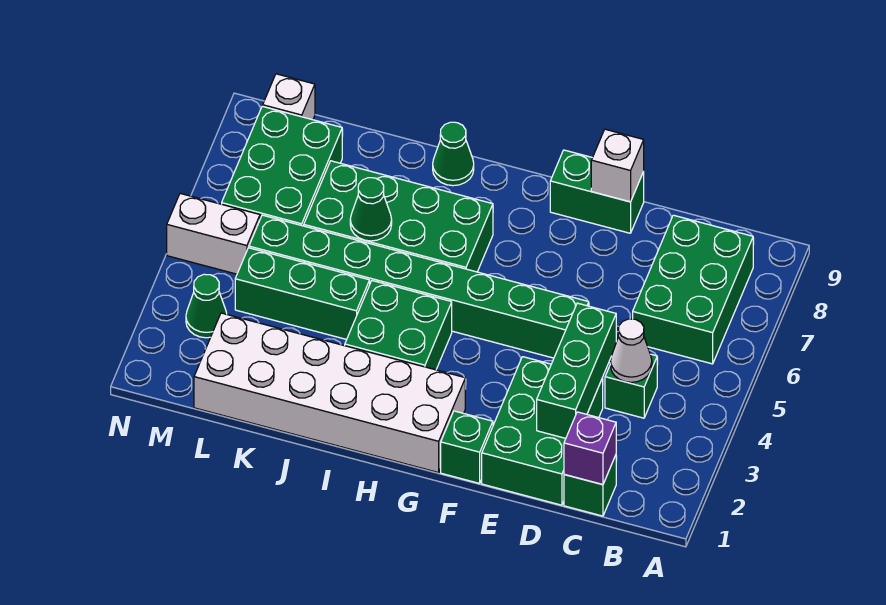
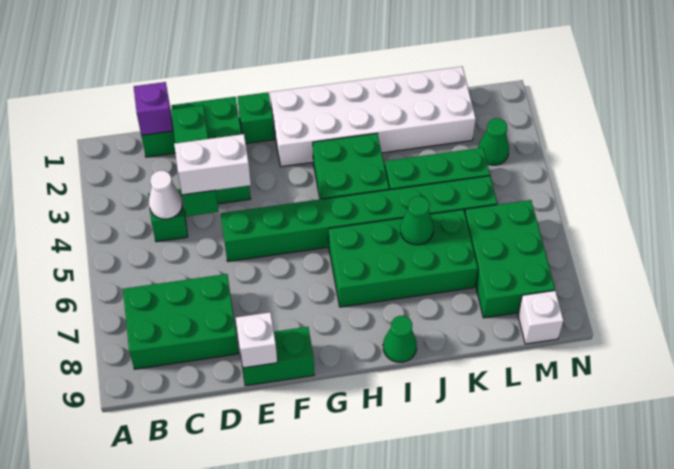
green 2x3 brick [633,215,753,364] -> green 2x3 brick turned to [123,274,239,369]
white 1x2 brick [167,193,260,274] -> white 1x2 brick moved to [174,134,251,195]

